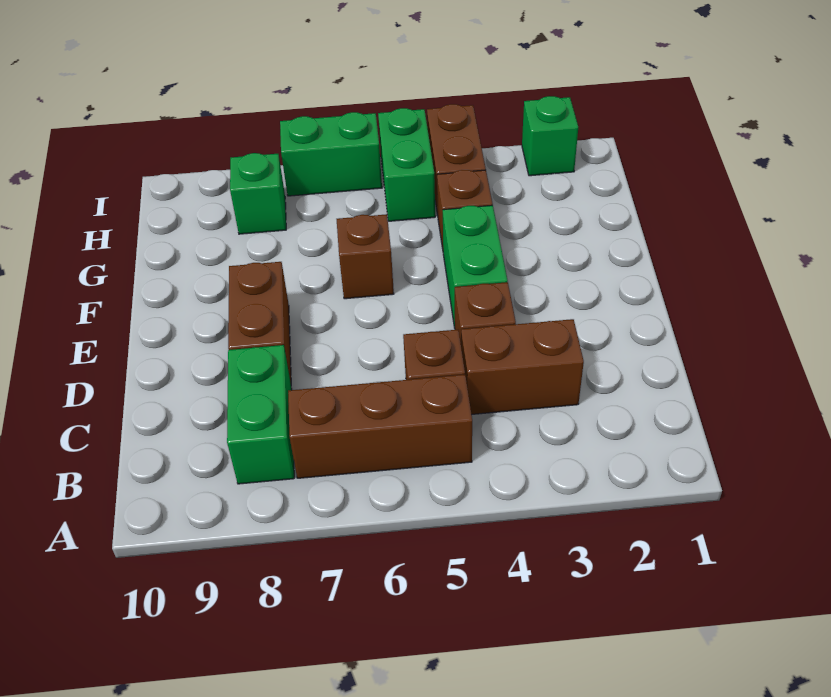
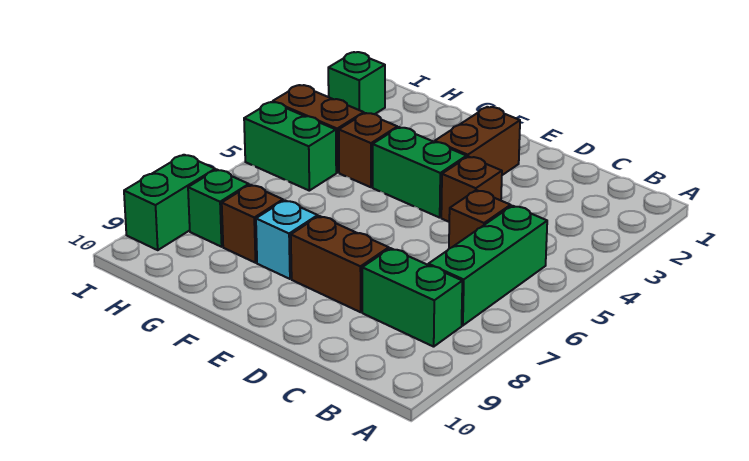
brown 1x3 brick [288,375,472,478] -> green 1x3 brick [428,206,547,326]
brown 1x2 brick [461,319,584,414] -> brown 1x2 brick moved to [435,107,520,175]
brown 1x1 brick [337,214,394,299] -> brown 1x1 brick moved to [222,185,283,263]
none -> cyan 1x1 brick [256,200,318,279]
green 1x2 brick [280,112,382,196] -> green 1x2 brick moved to [124,155,215,250]

